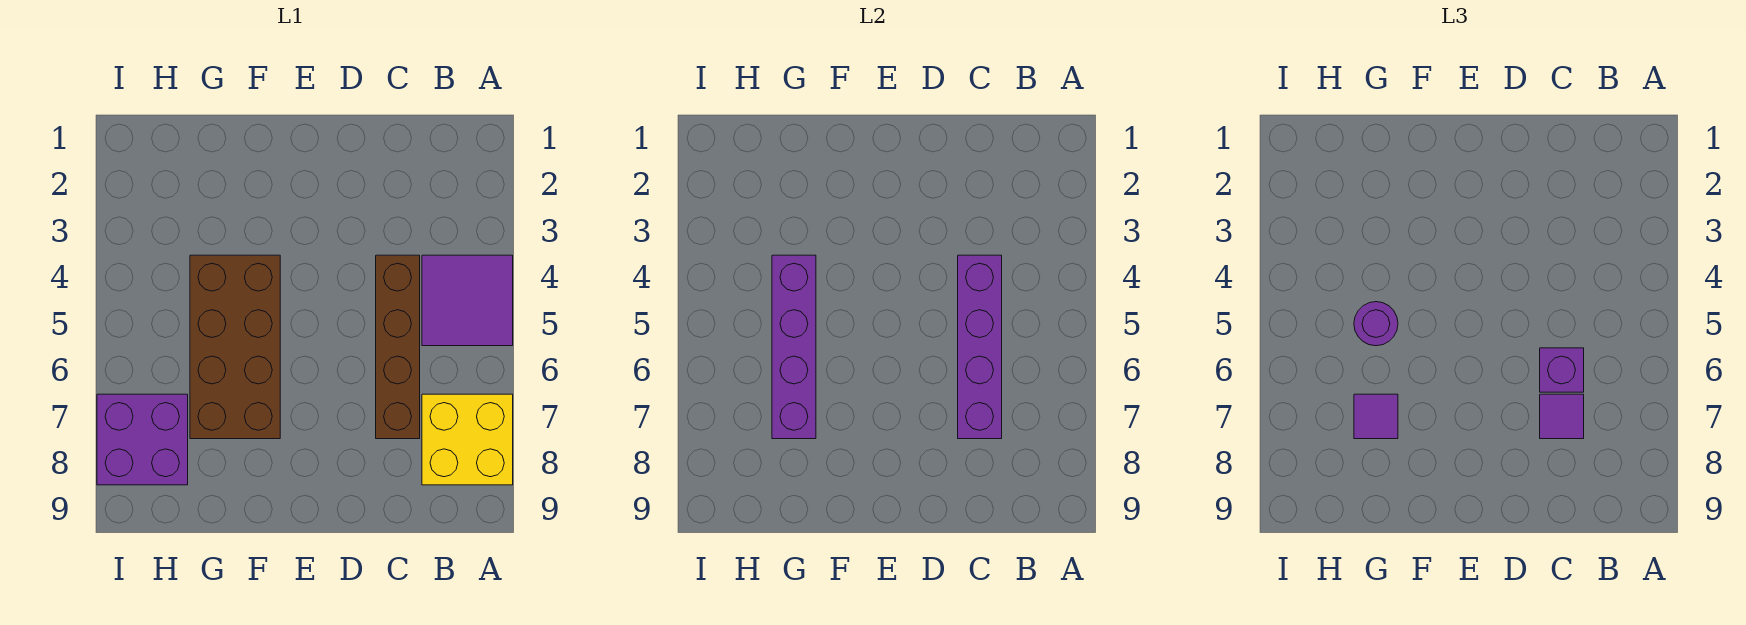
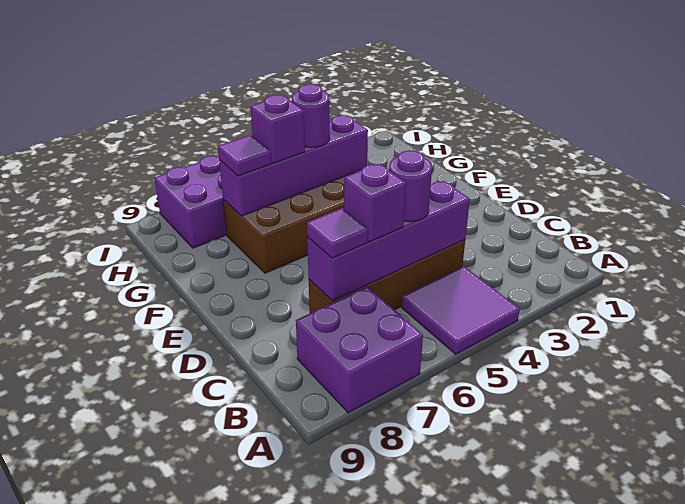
yellow 2x2 brick [422,394,513,485] -> purple 2x2 brick [296,287,423,413]
none -> purple 1x1 round brick [389,150,432,222]
none -> purple 1x1 brick [250,95,305,163]

